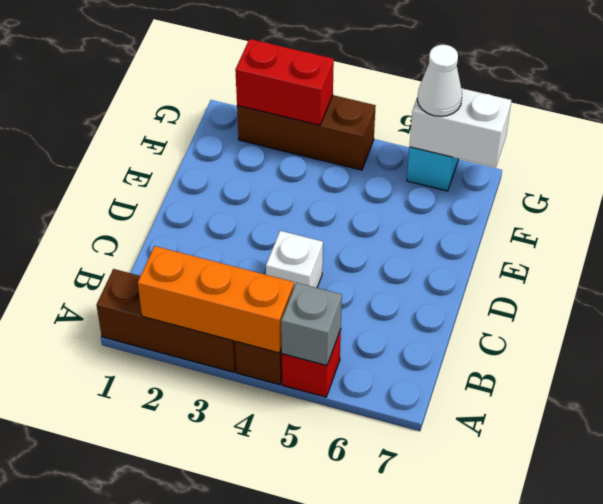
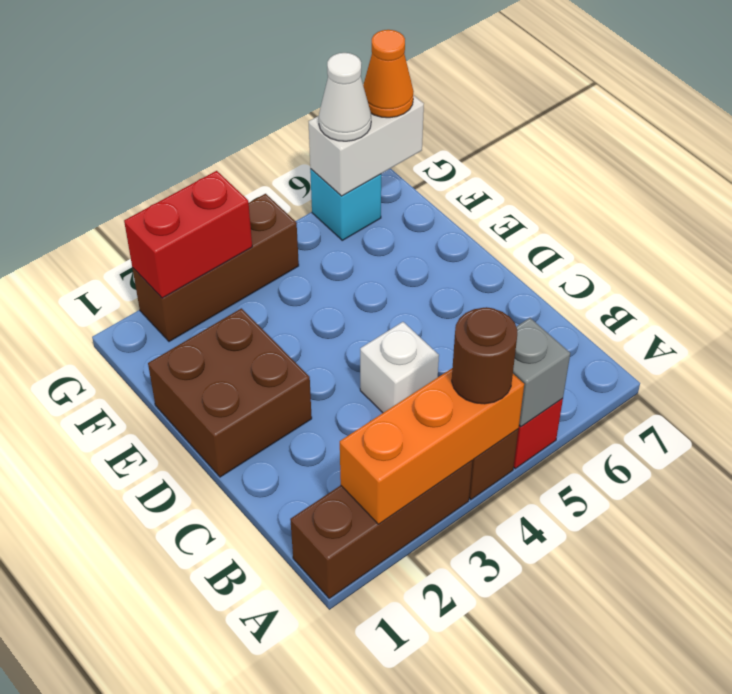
none -> brown 1x1 round brick [452,307,517,404]
none -> brown 2x2 brick [148,308,312,477]
none -> orange 1x1 cone [363,30,413,118]

